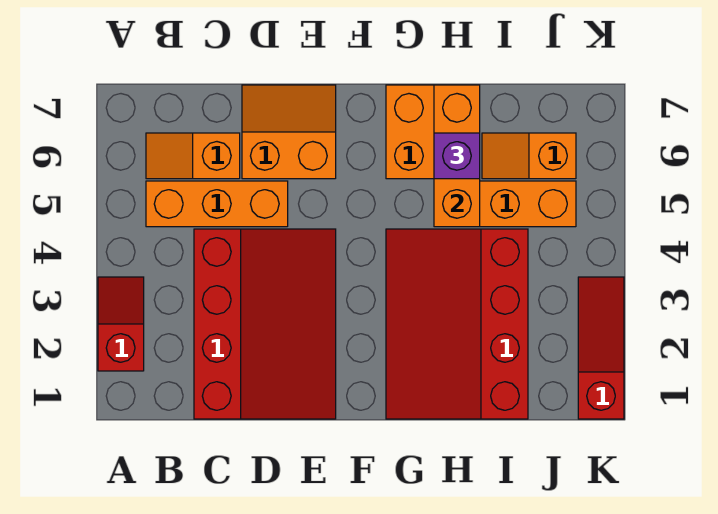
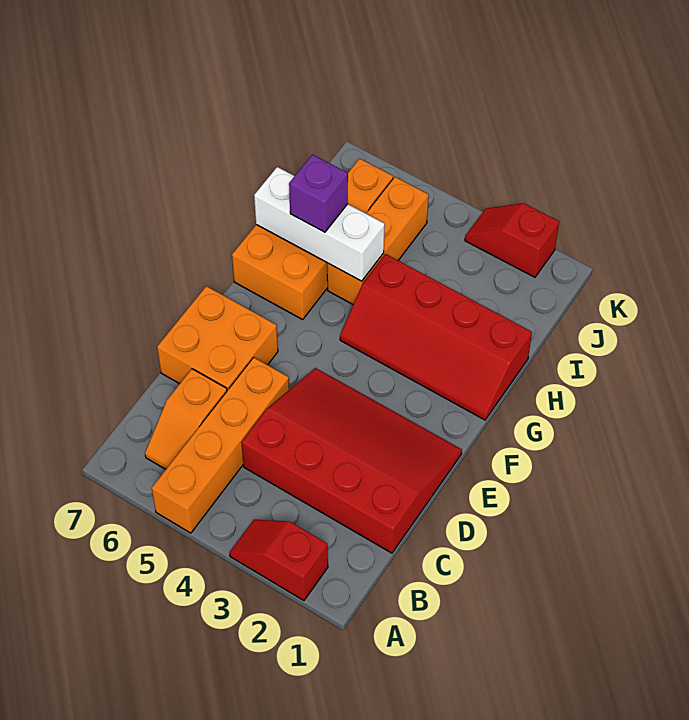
orange 1x3 brick [146,181,288,227] -> orange 1x4 brick [152,357,289,533]
orange 2x2 slope [242,85,336,179] -> orange 2x2 brick [157,286,278,391]
red 3x4 slope [386,229,528,419] -> red 2x4 slope [340,254,532,420]
orange 1x3 brick [434,85,480,227] -> white 1x3 brick [254,167,385,281]
red 1x3 slope [578,277,624,419] -> red 1x2 slope [465,203,559,277]

